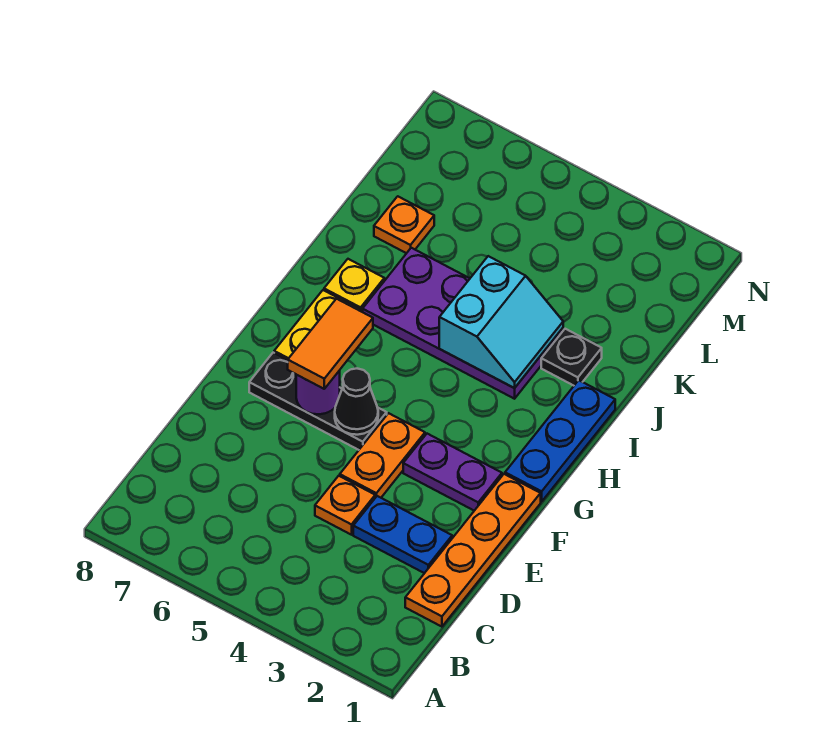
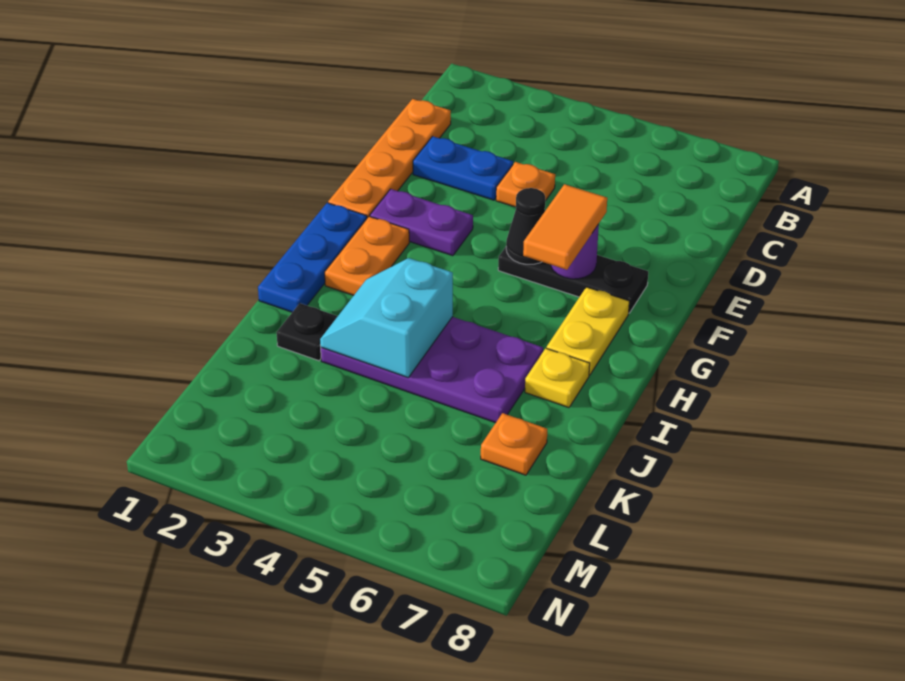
orange 1x2 plate [340,413,425,498] -> orange 1x2 plate moved to [325,216,409,295]

